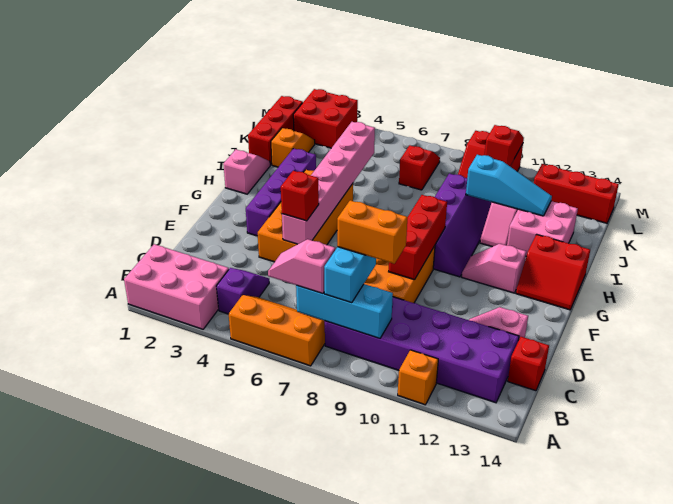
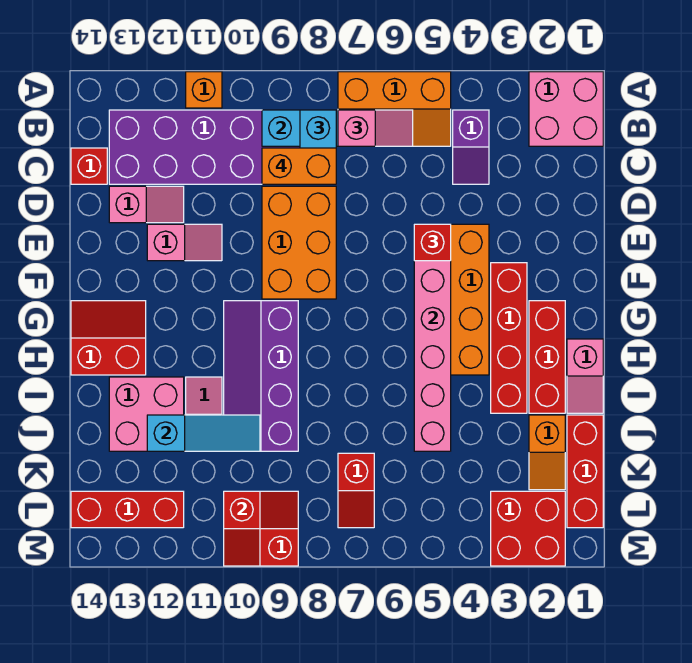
pink 2x3 brick [124,244,229,329] -> pink 2x2 brick [529,72,603,146]
red 1x3 brick [389,195,447,280] -> red 1x3 brick moved to [529,301,565,413]
purple 1x4 brick [246,148,316,236] -> red 1x4 brick [491,263,527,413]
pink 1x2 slope [462,244,526,293] -> pink 1x2 slope moved to [147,224,222,261]
cyan 1x3 slope [466,155,552,216] -> cyan 1x3 slope turned to [147,415,260,451]

